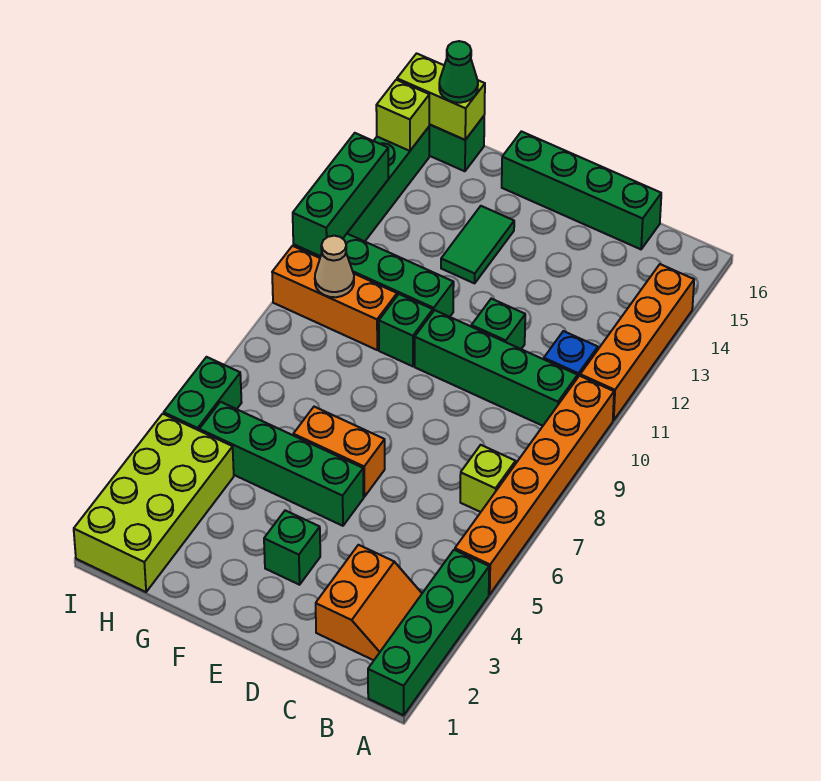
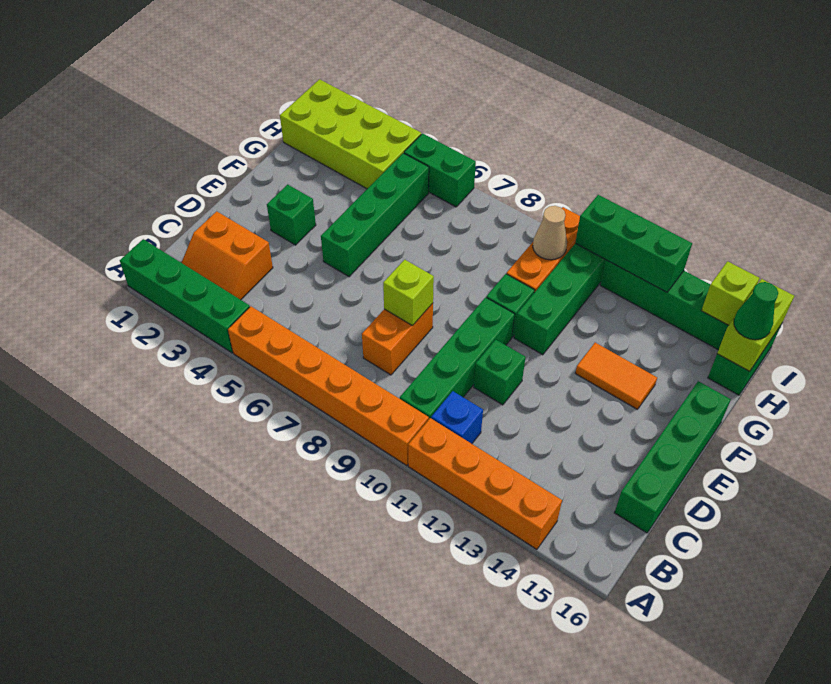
lime 1x1 brick [460,445,516,512] -> lime 1x1 brick moved to [383,260,434,326]
orange 1x2 brick [293,407,385,497] -> orange 1x2 brick moved to [362,303,433,375]
green 1x2 tile [441,206,514,283] -> orange 1x2 tile [575,343,657,409]

